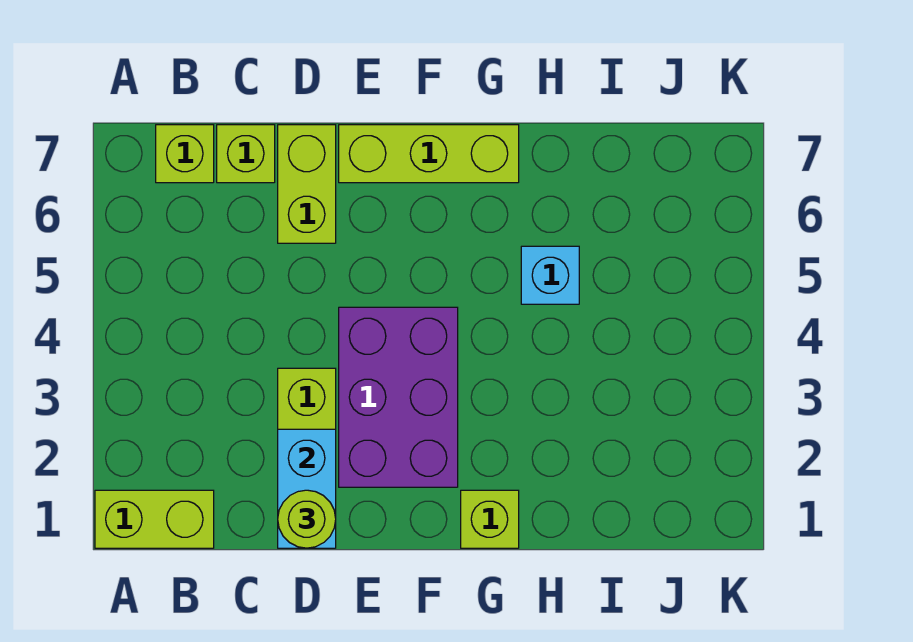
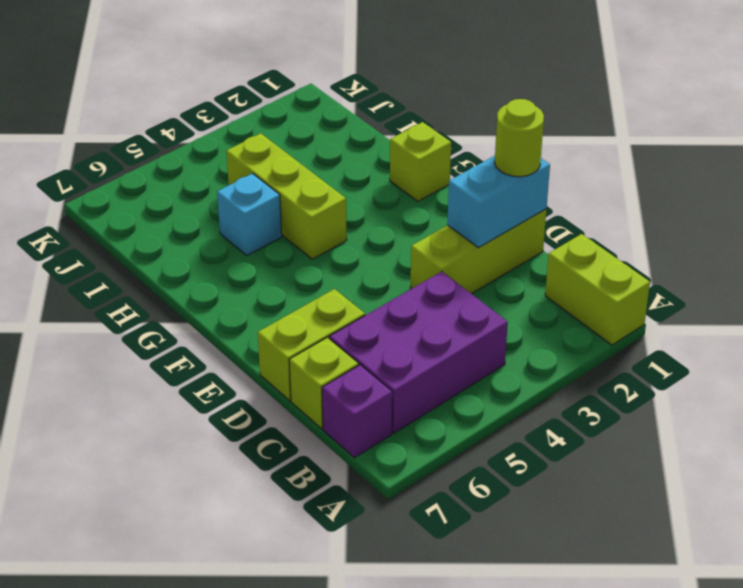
lime 1x1 brick [156,125,214,183] -> purple 1x1 brick [322,365,393,458]
purple 2x3 brick [339,307,458,487] -> purple 2x3 brick moved to [329,272,508,433]
lime 1x3 brick [339,125,519,183] -> lime 1x3 brick moved to [226,133,347,259]

